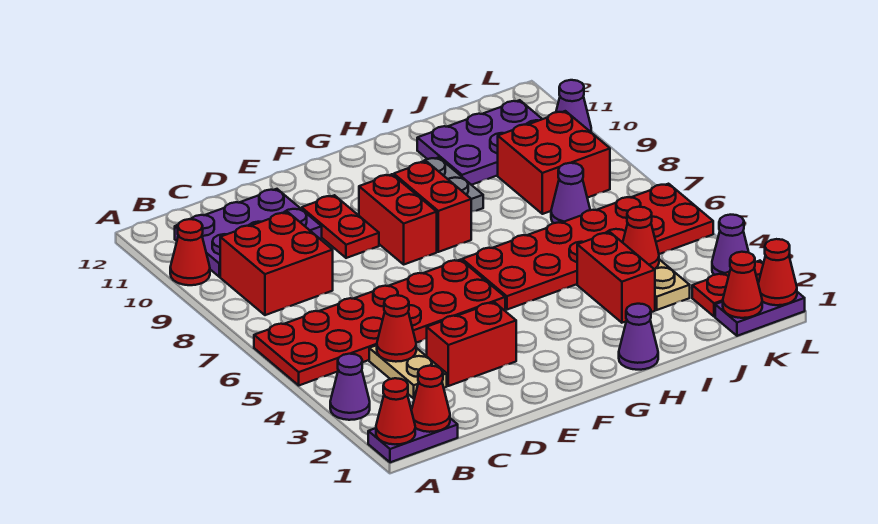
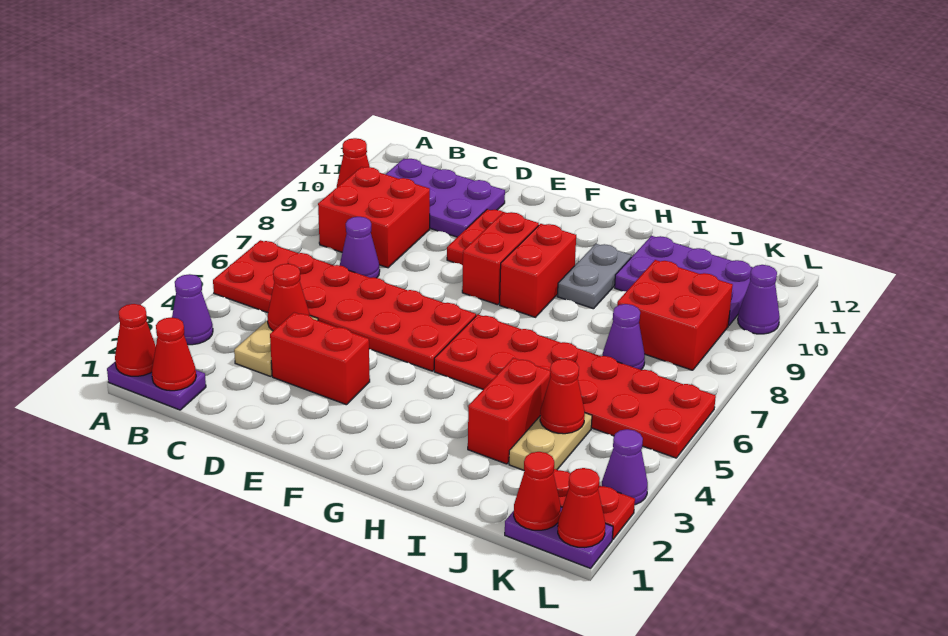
purple 1x1 cone [619,304,658,370] -> purple 1x1 cone moved to [340,217,380,278]

